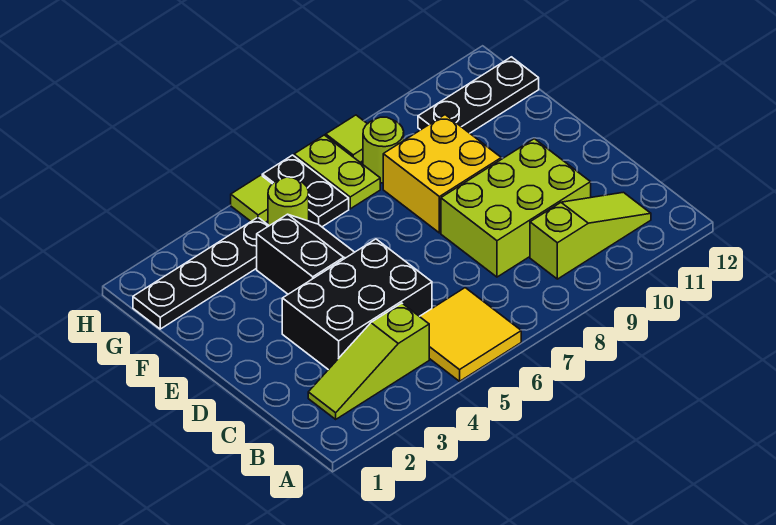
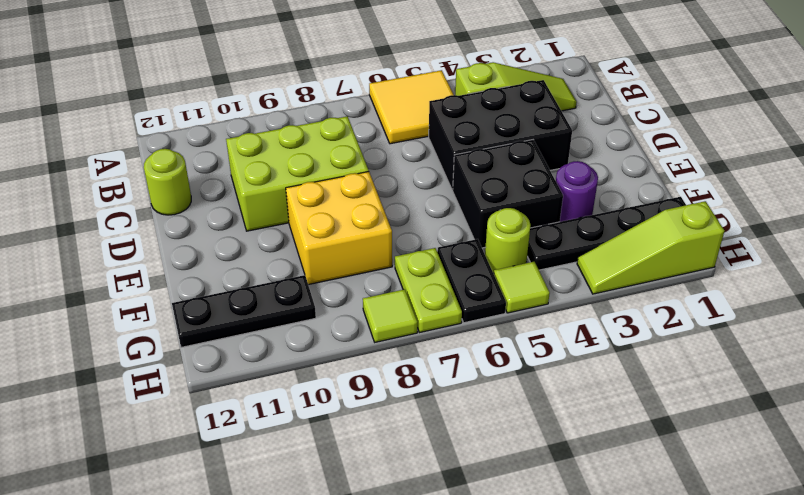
lime 1x3 slope [530,192,651,279] -> lime 1x3 slope moved to [577,201,724,294]
black 2x2 slope [257,214,354,294] -> black 2x2 brick [453,140,563,248]
none -> purple 1x1 round brick [556,161,598,222]
lime 1x1 round brick [363,117,404,183] -> lime 1x1 round brick moved to [144,149,191,215]

